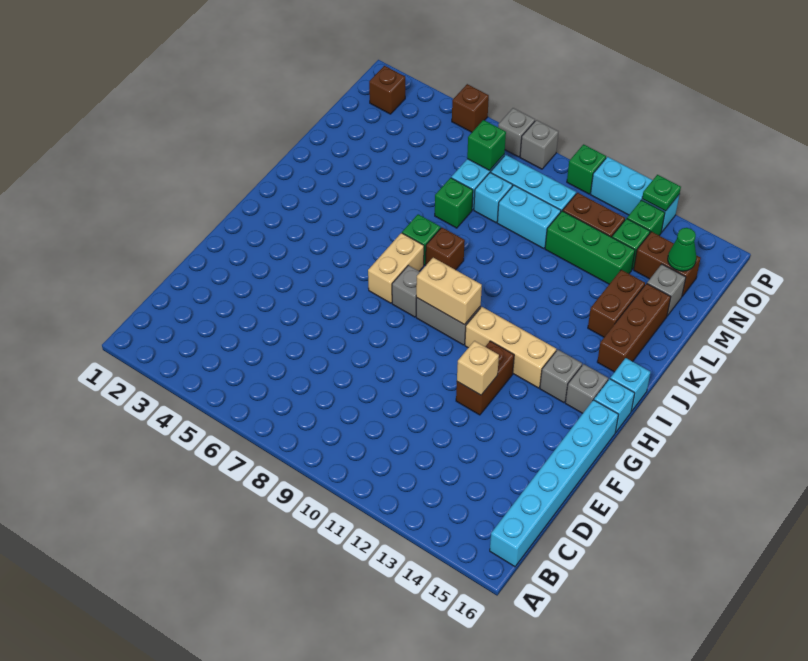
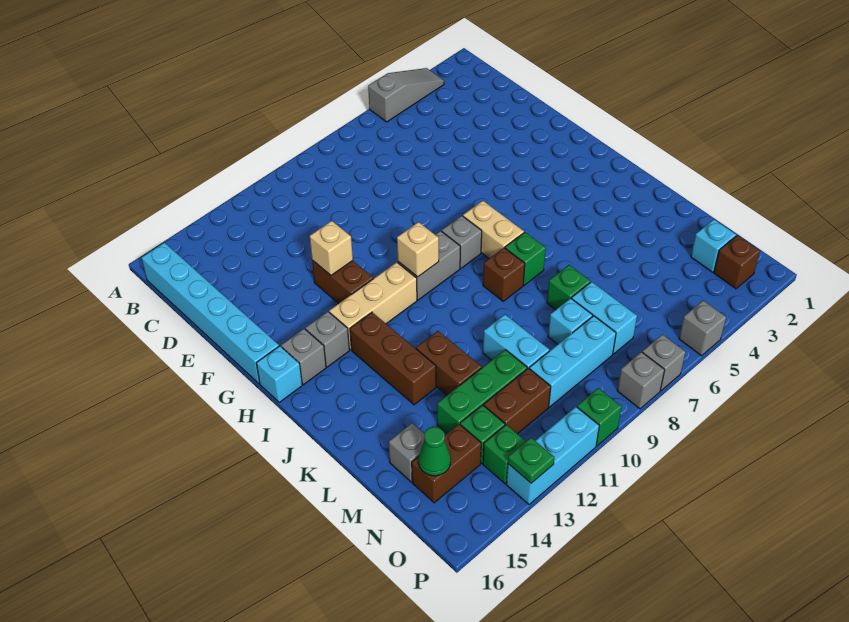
none -> grey 1x3 slope [368,68,444,122]
tan 1x2 brick [416,258,482,325] -> tan 1x1 brick [397,222,439,277]
cyan 1x1 brick [610,358,650,411] -> cyan 1x1 brick moved to [691,219,736,272]
brown 1x3 brick [597,283,671,372] -> brown 1x3 brick moved to [350,312,436,405]
brown 1x2 brick [588,270,645,337] -> brown 1x2 brick moved to [416,331,482,395]
cyan 1x2 brick [497,185,561,249] -> cyan 1x2 brick turned to [483,314,549,369]
green 1x1 brick [467,120,506,170] -> none
brown 1x1 brick [452,84,489,132] -> grey 1x1 brick [679,301,726,356]

